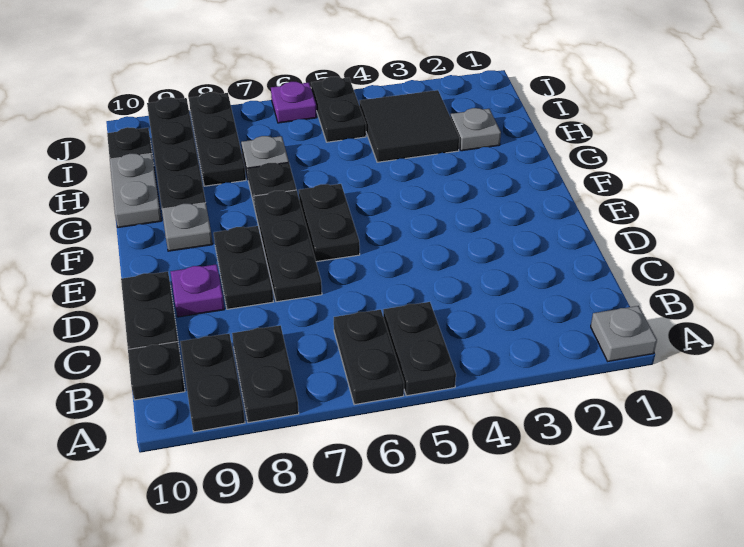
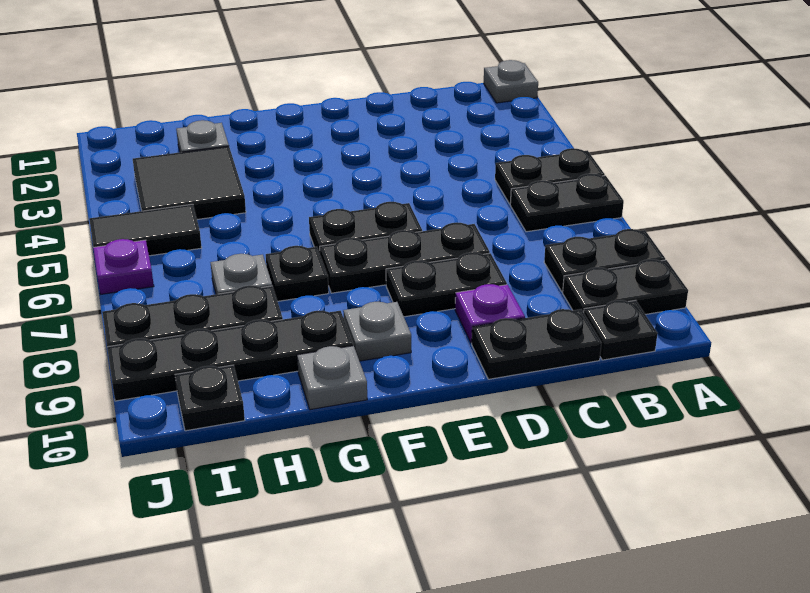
grey 1x2 plate [110,154,161,227] -> grey 1x1 plate [297,346,367,410]
black 1x2 plate [311,77,366,142] -> black 1x2 tile [89,204,202,256]

